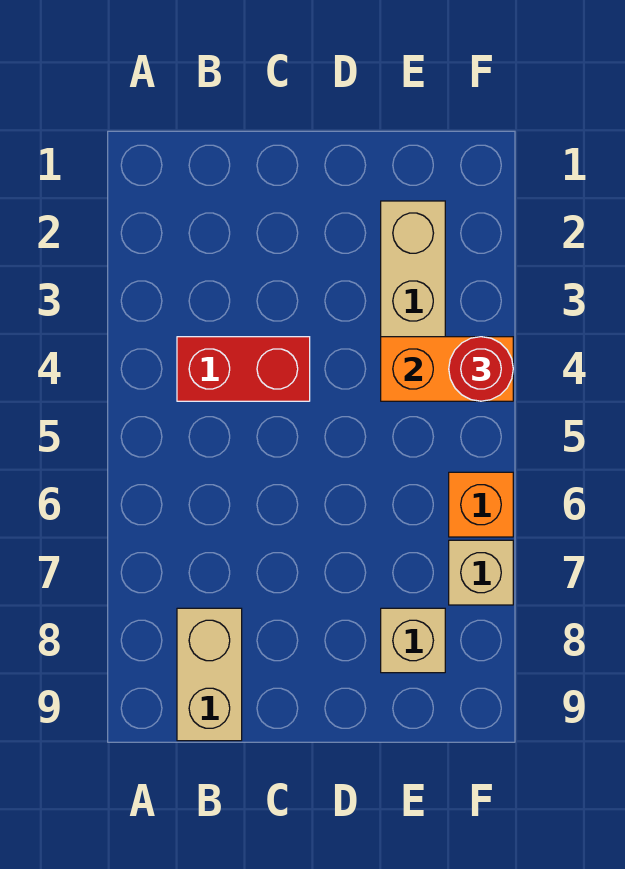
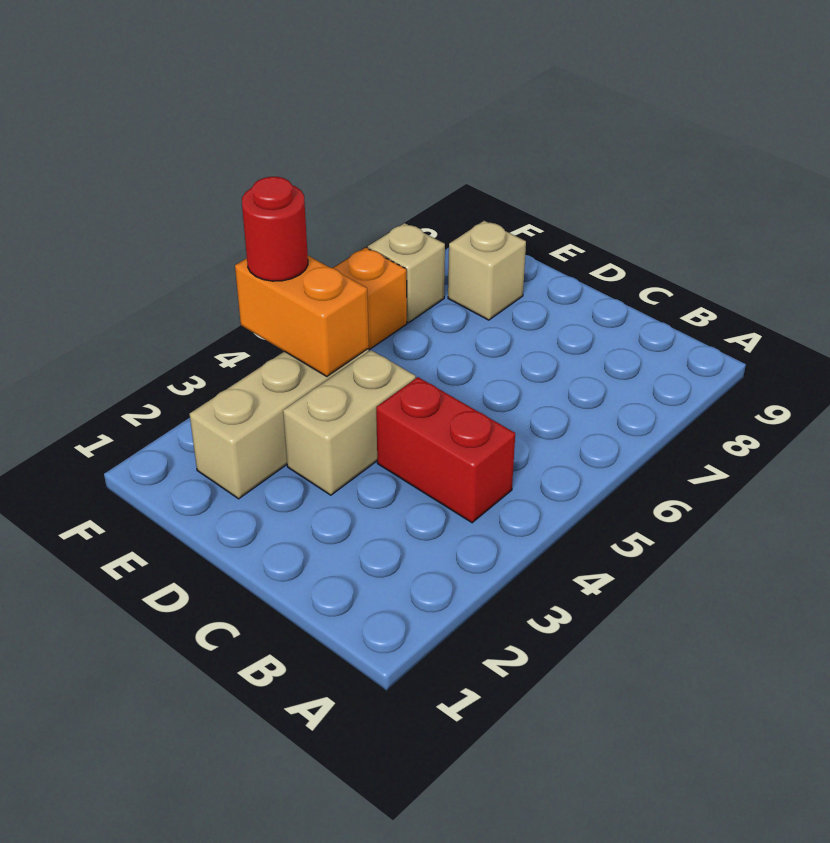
tan 1x2 brick [177,608,242,741] -> tan 1x2 brick moved to [283,350,416,495]

